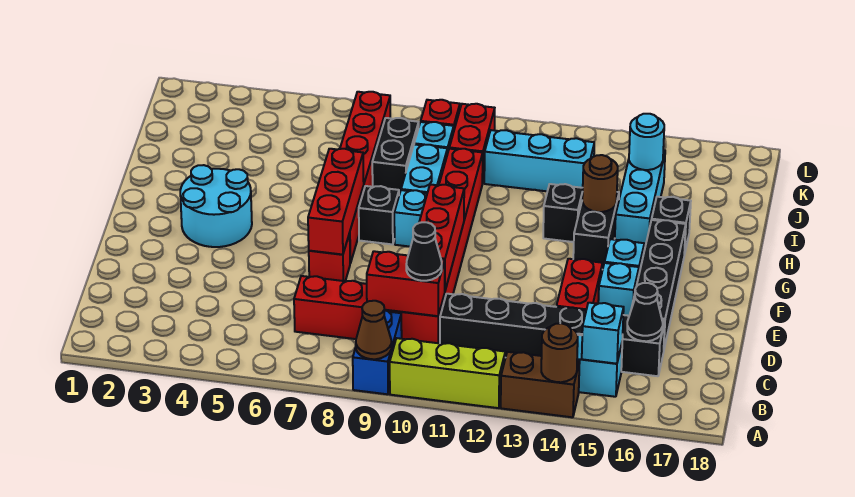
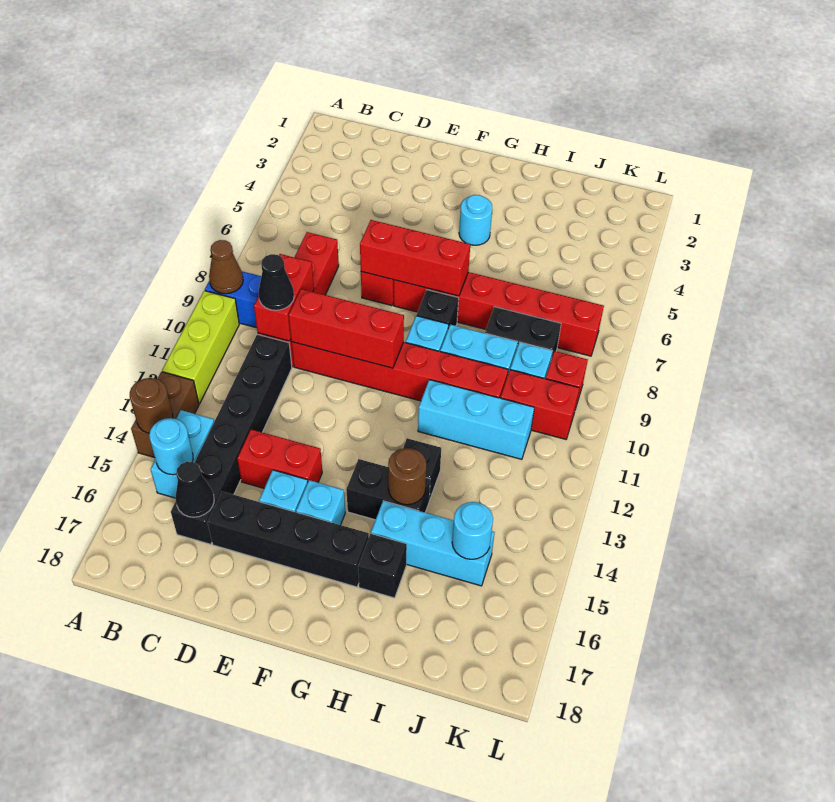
cyan 1x1 brick [582,303,624,364] -> cyan 1x1 round brick [149,418,193,475]
cyan 2x2 round brick [180,165,252,247] -> cyan 1x1 round brick [459,195,492,245]
cyan 1x3 brick [484,130,594,191] -> cyan 1x3 brick turned to [418,380,534,459]

